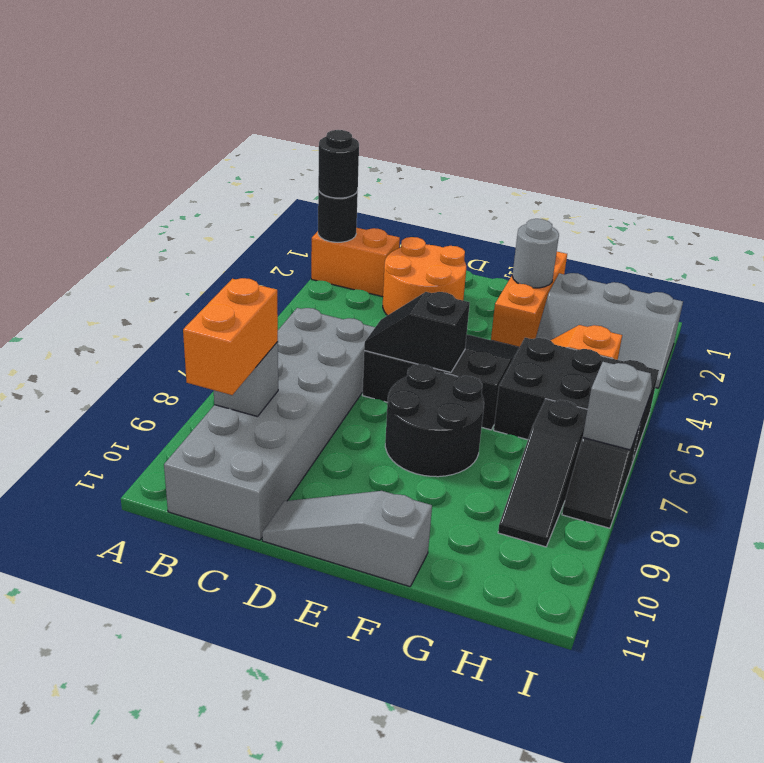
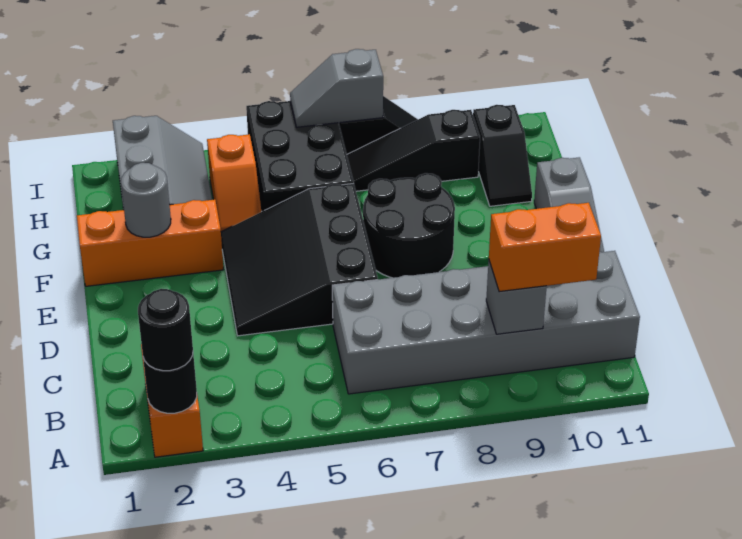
orange 2x2 round brick [383,237,466,316] -> none
black 1x2 slope [364,292,470,372] -> black 1x2 slope moved to [473,105,532,206]
black 1x3 slope [498,399,587,547] -> black 1x3 slope turned to [347,110,480,191]

